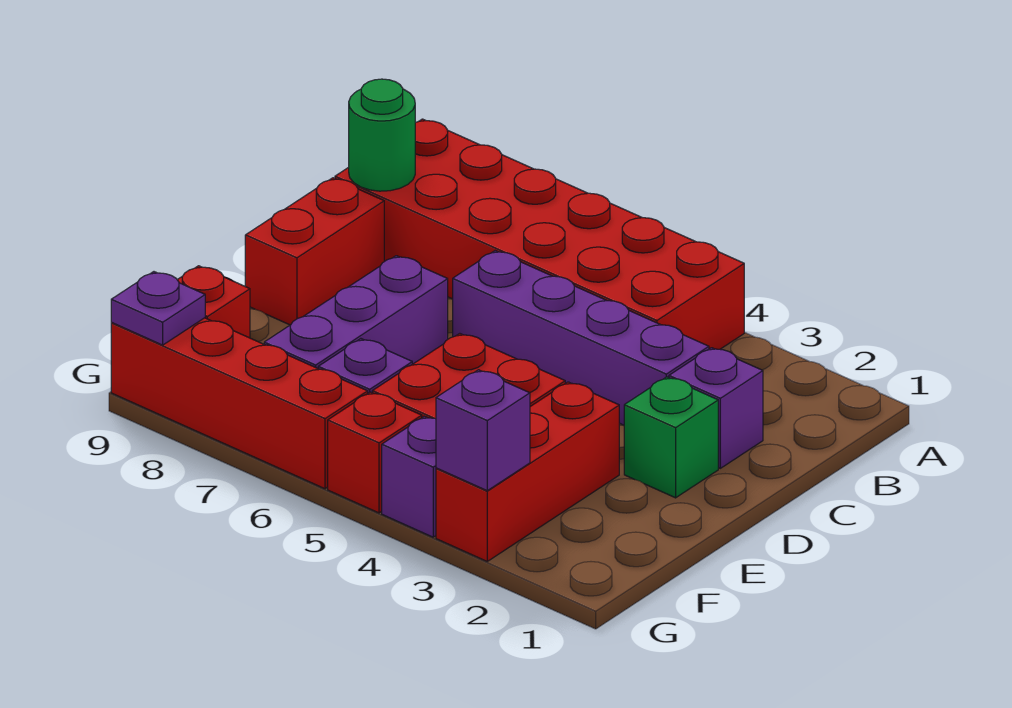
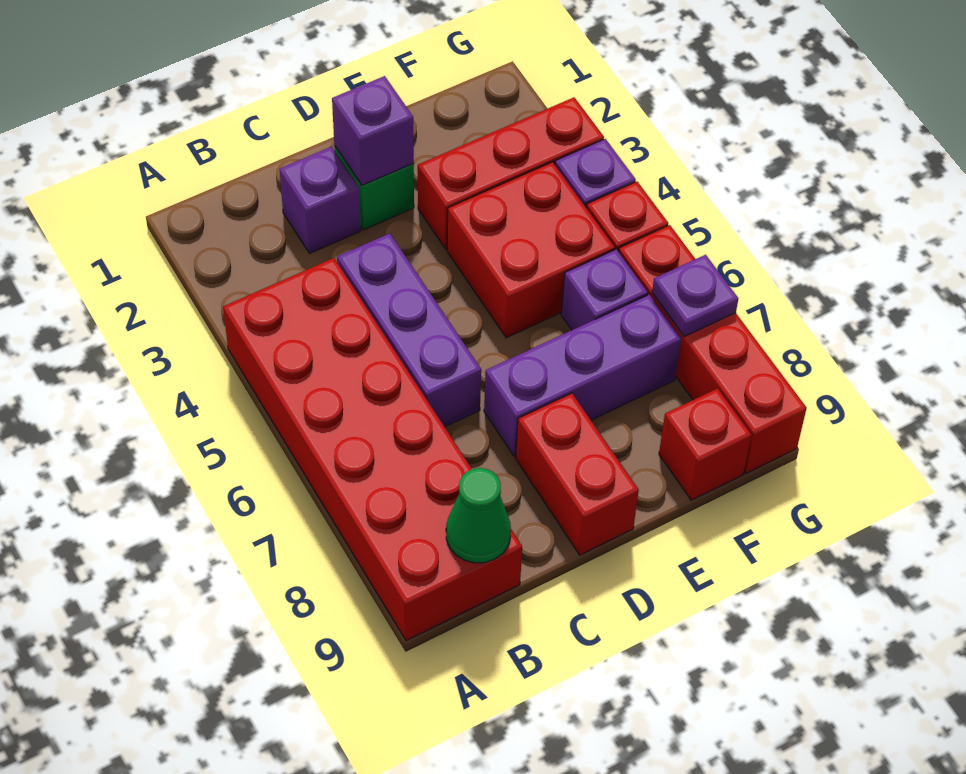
green 1x1 round brick [349,79,415,191] -> green 1x1 cone [446,468,511,563]
purple 1x4 brick [453,251,709,425] -> purple 1x3 brick [337,233,481,427]
red 1x2 brick [245,178,384,325] -> red 1x2 brick turned to [516,393,639,555]
purple 1x1 brick [436,370,530,491] -> purple 1x1 brick moved to [332,76,414,185]
purple 1x1 plate [111,272,205,345] -> purple 1x1 plate moved to [652,255,738,337]

